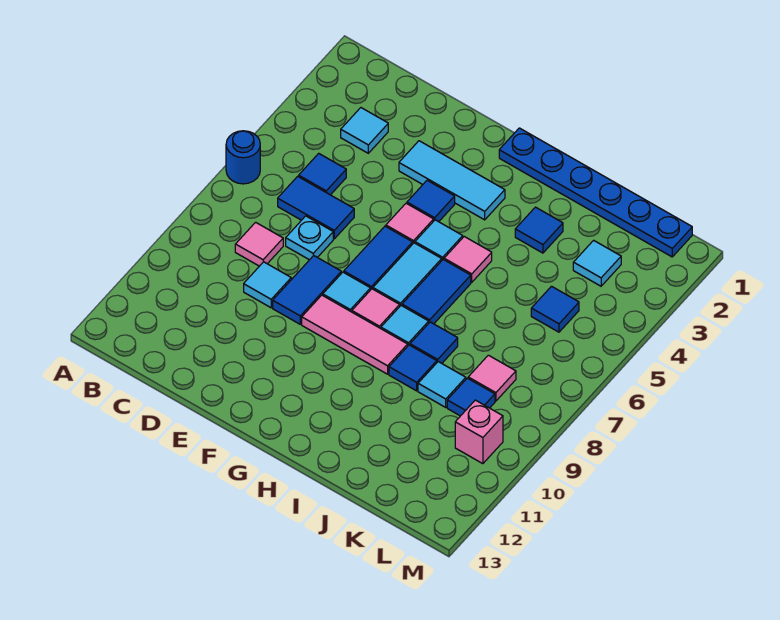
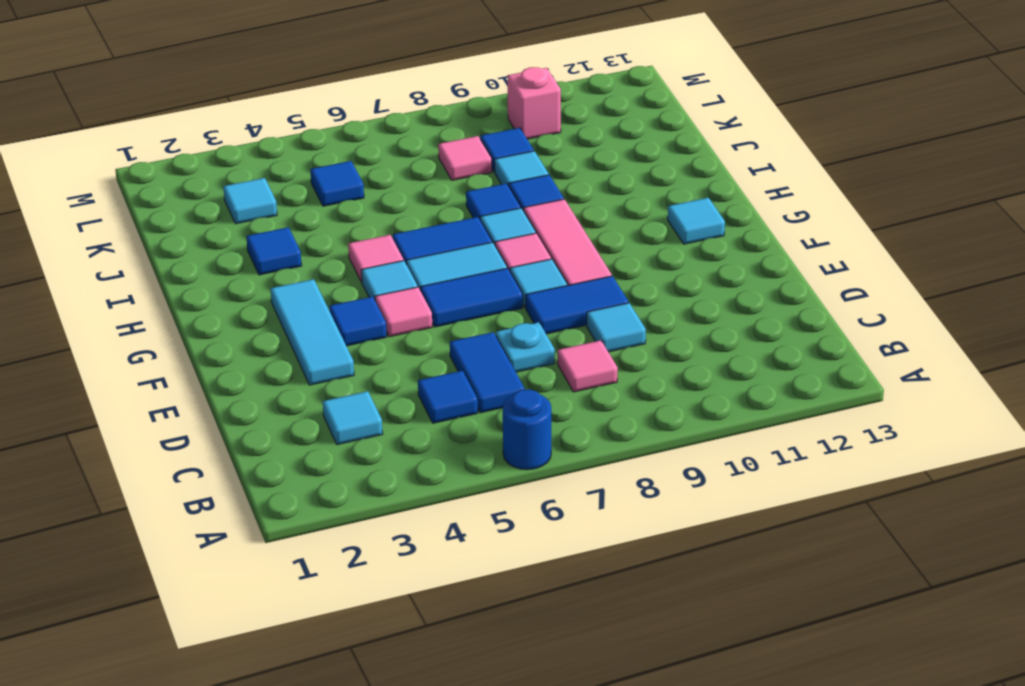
blue 1x6 plate [499,128,692,257] -> none
none -> cyan 1x1 tile [668,198,725,244]

